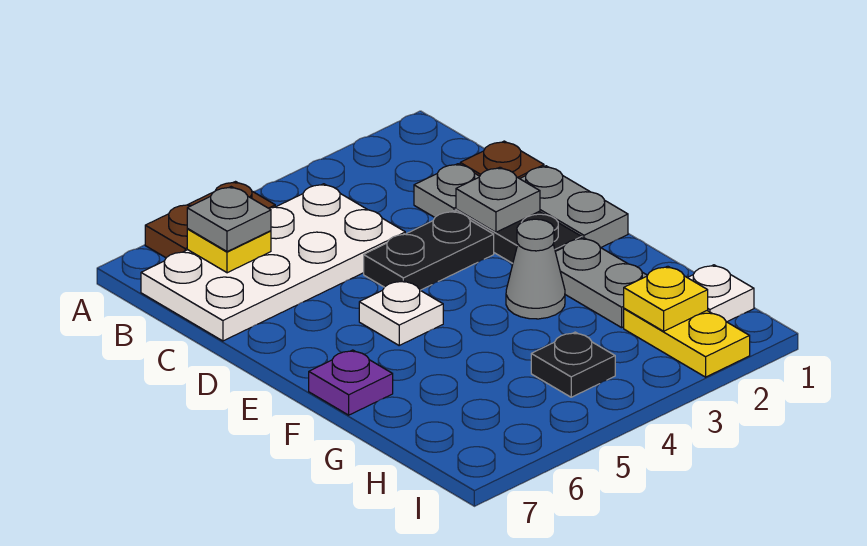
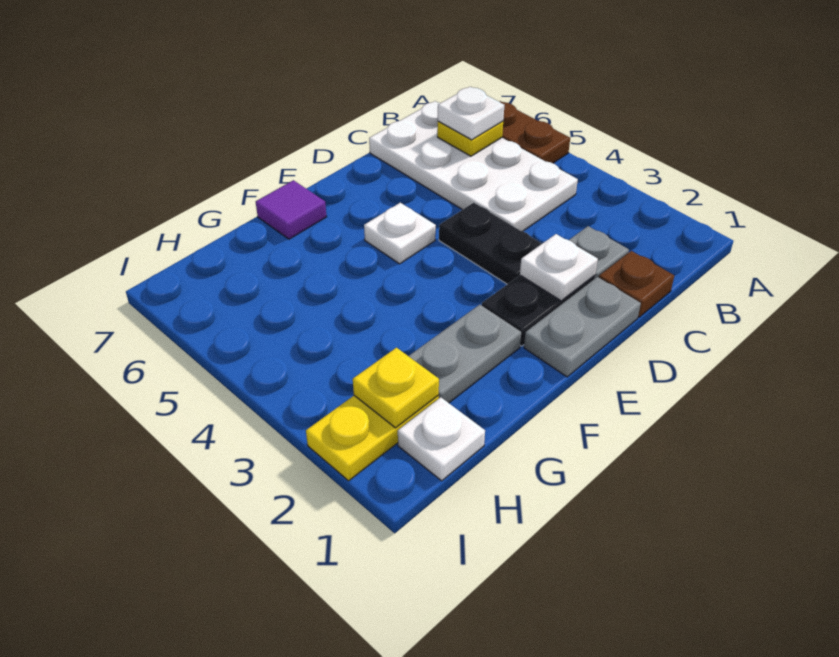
grey 1x1 plate [187,187,271,252] -> white 1x1 plate [438,87,504,140]
grey 1x1 plate [456,167,540,232] -> white 1x1 plate [520,234,598,301]
grey 1x1 cone [506,219,565,319] -> none
purple 1x1 plate [309,350,393,415] -> purple 1x1 tile [256,180,326,239]
black 1x1 plate [531,332,615,397] -> none

